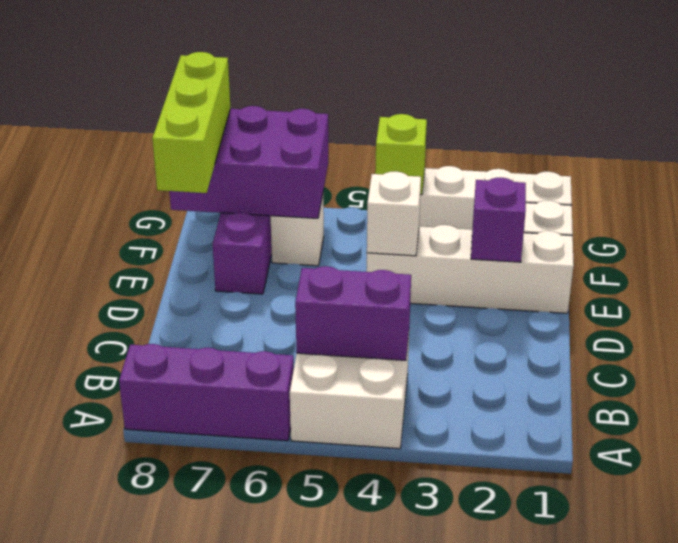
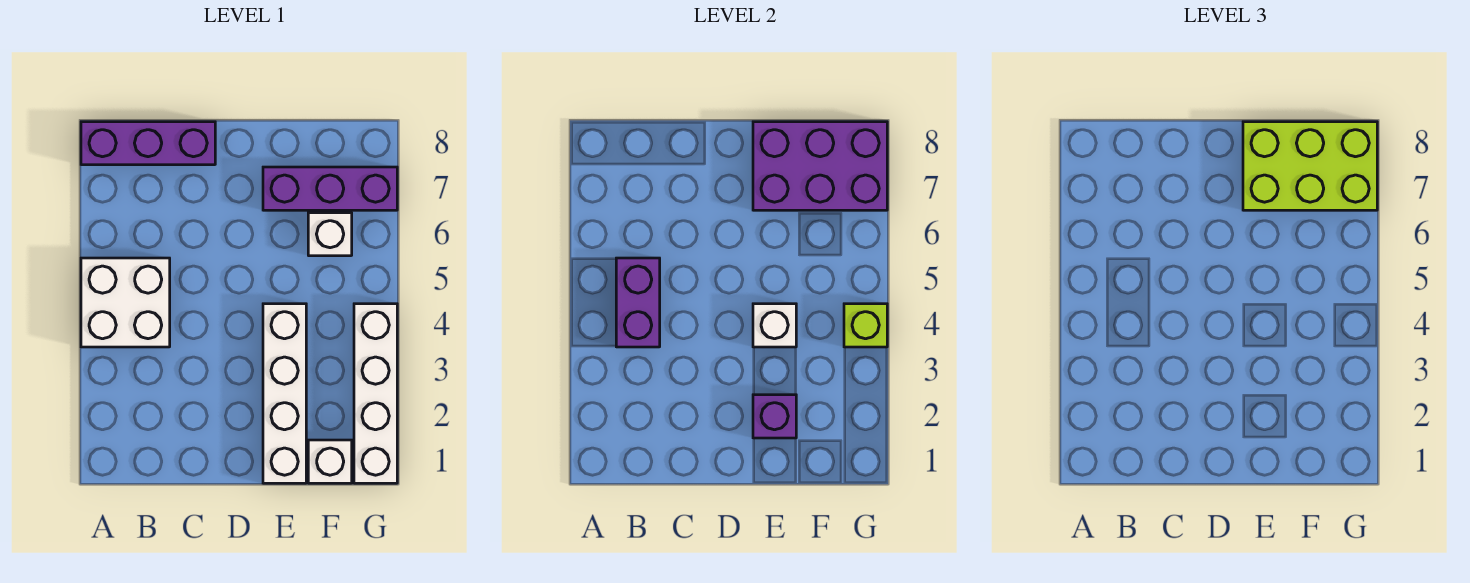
purple 1x3 brick [119,344,294,441] -> purple 1x3 brick turned to [81,122,215,165]
lime 1x3 brick [152,52,231,193] -> lime 2x3 brick [1243,122,1377,210]
purple 2x3 brick [169,106,328,218] -> purple 2x3 brick turned to [753,122,887,210]

